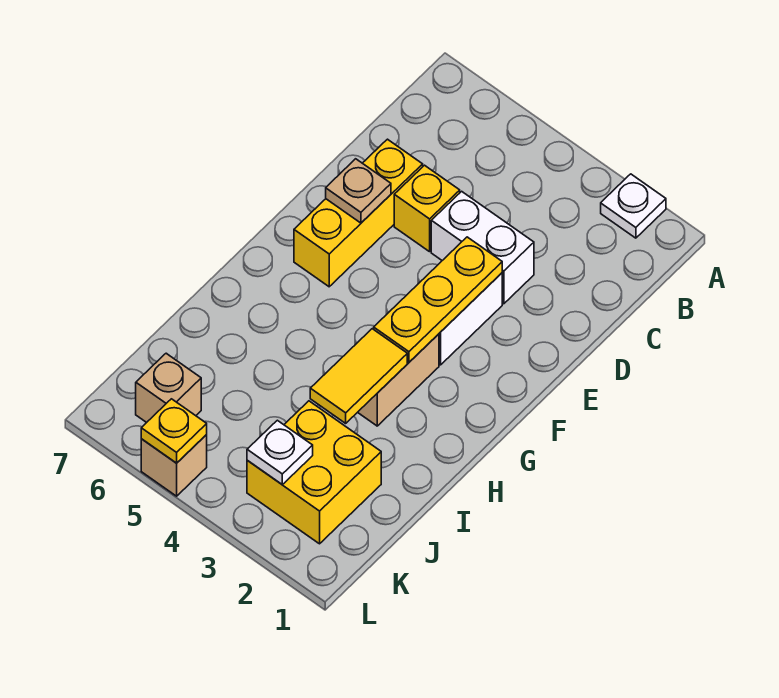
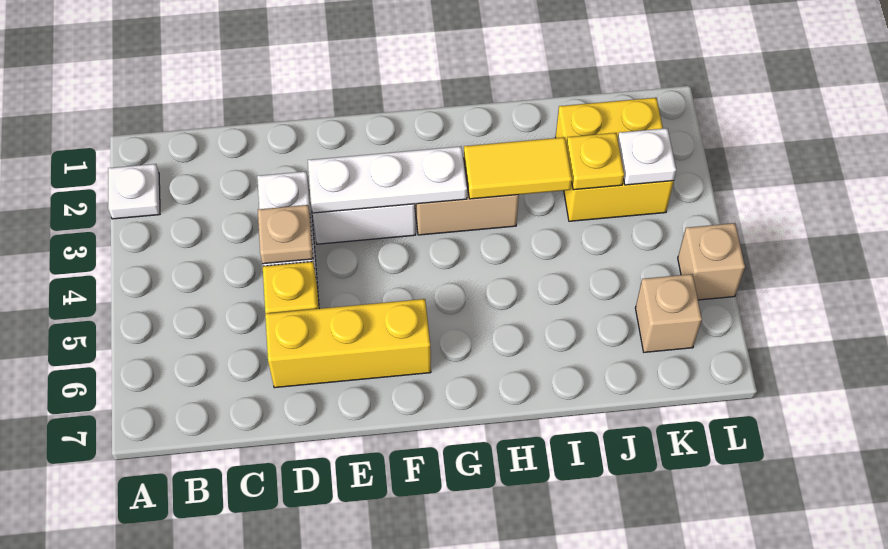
yellow 1x3 plate [374,237,502,362] -> white 1x3 plate [308,146,467,213]
tan 1x1 plate [326,159,391,223] -> tan 1x1 plate moved to [258,205,313,264]
yellow 1x1 plate [141,399,207,463] -> yellow 1x1 plate moved to [566,133,624,190]

